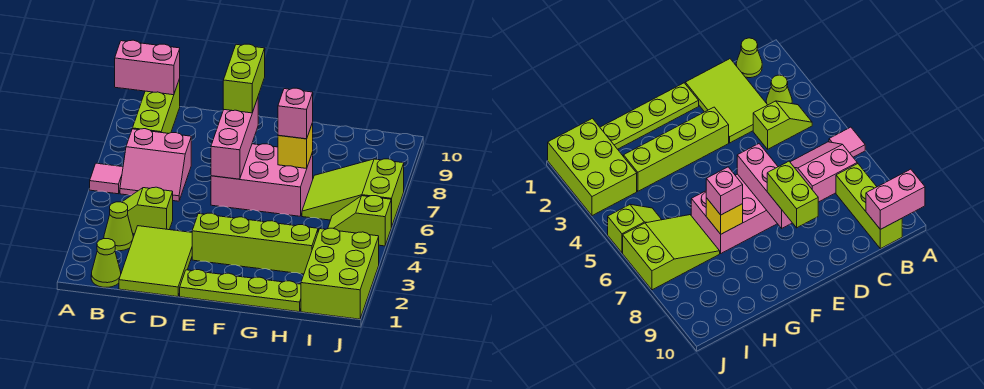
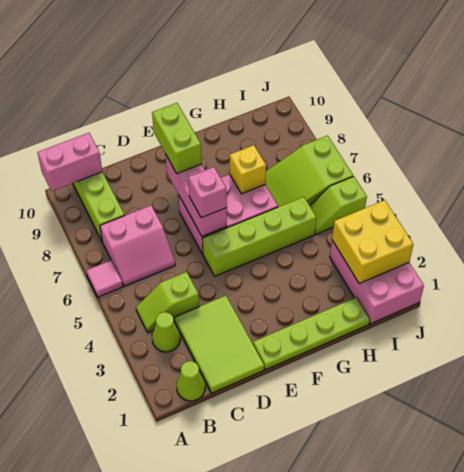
lime 1x4 brick [192,213,318,274] -> lime 1x4 brick moved to [202,197,317,276]
pink 1x1 brick [278,88,313,139] -> pink 1x1 brick moved to [188,167,227,218]
lime 2x3 brick [301,228,379,319] -> pink 2x3 brick [330,240,424,324]
none -> yellow 2x2 brick [332,200,413,283]

